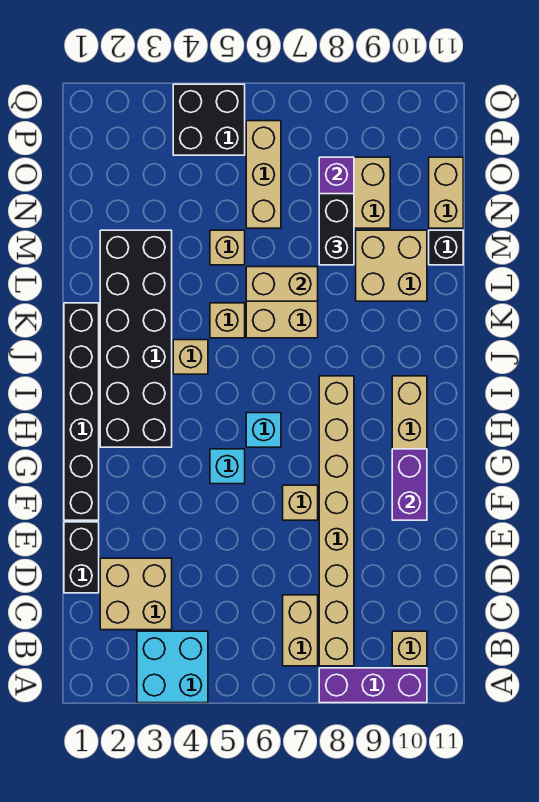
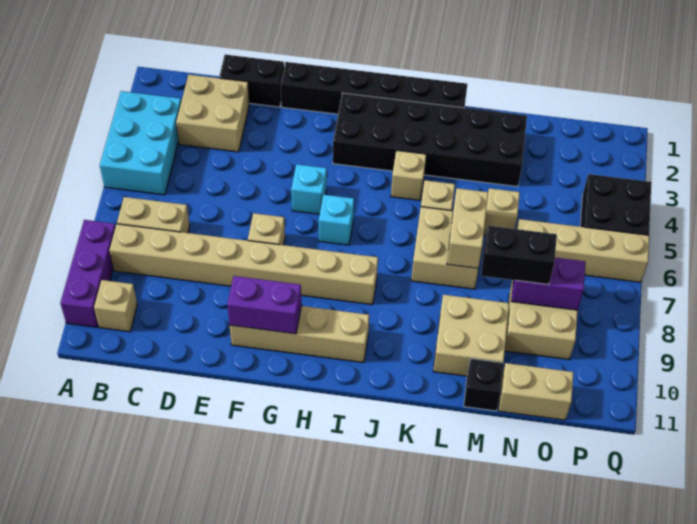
cyan 2x2 brick [137,631,208,703] -> cyan 2x3 brick [100,91,181,195]
tan 1x3 brick [246,121,281,228] -> tan 1x4 brick [517,219,649,282]

